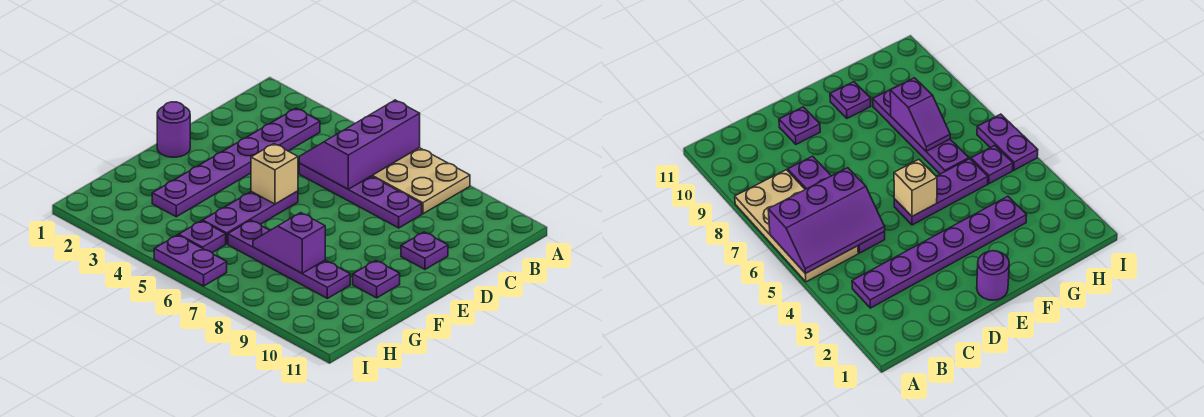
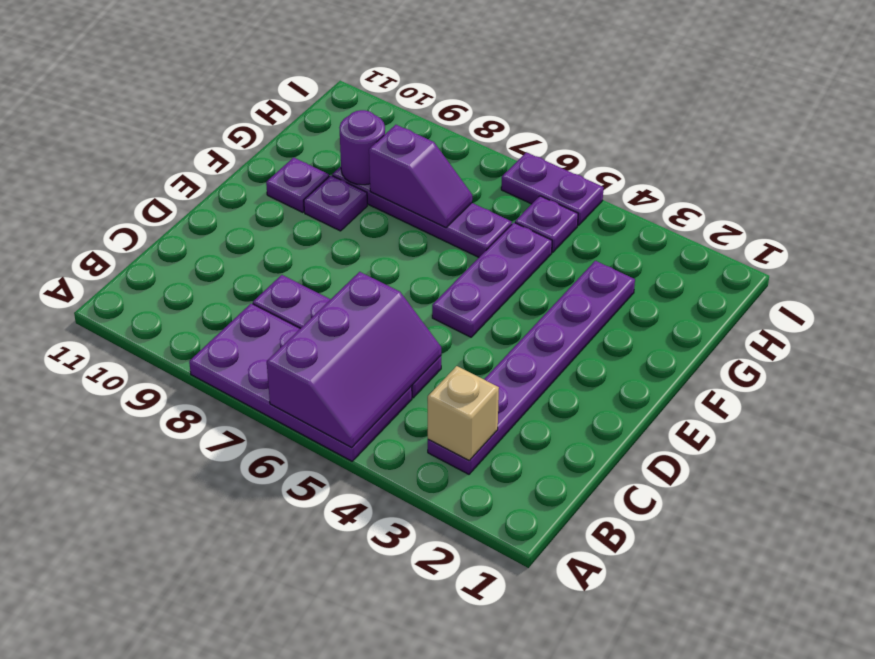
tan 2x4 plate [372,148,470,214] -> purple 2x4 plate [189,303,412,461]
purple 1x1 plate [401,232,448,269] -> purple 1x1 plate moved to [304,175,367,231]
purple 1x1 round brick [157,102,190,157] -> purple 1x1 round brick moved to [339,110,385,185]
tan 1x1 brick [251,144,298,204] -> tan 1x1 brick moved to [428,366,499,461]

